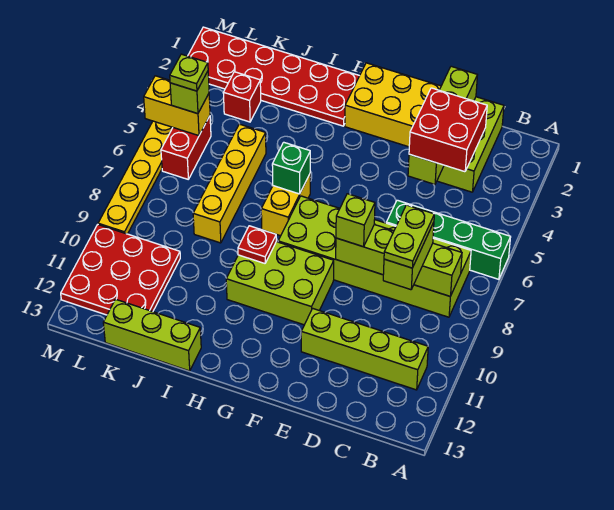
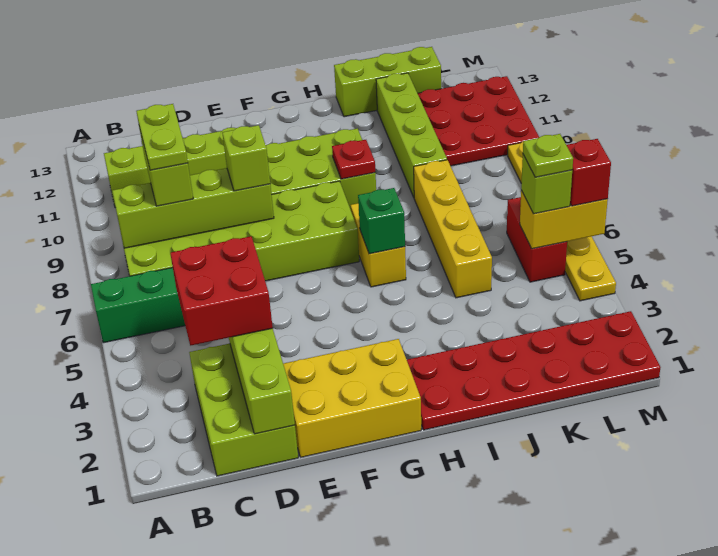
none -> lime 1x4 brick [376,73,447,197]
red 1x1 brick [223,72,261,122] -> red 1x1 brick moved to [567,139,611,206]

